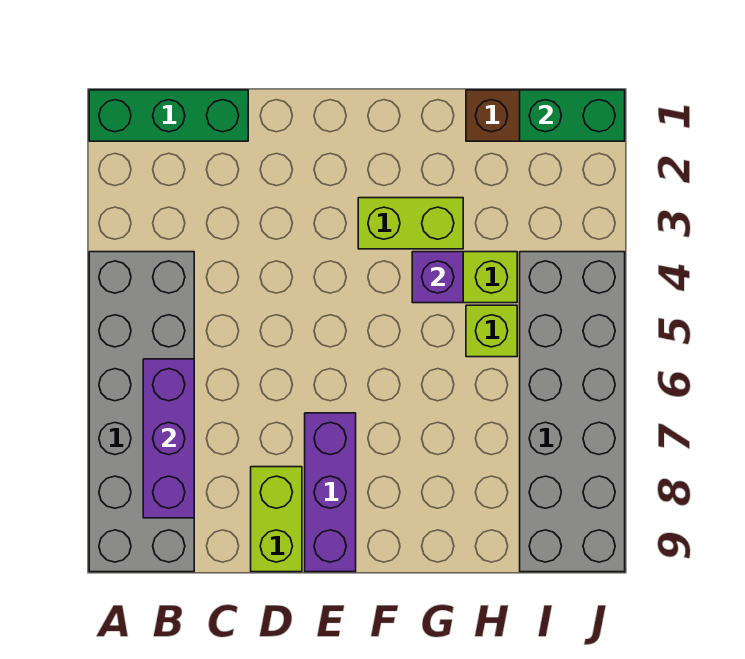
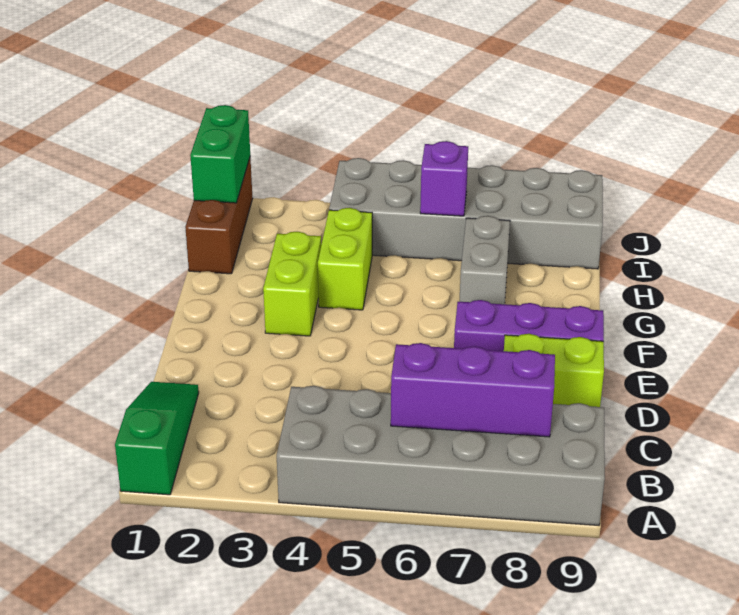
green 1x3 brick [89,90,248,141] -> green 1x3 slope [115,382,199,495]
purple 1x1 brick [412,252,463,303] -> purple 1x1 brick moved to [420,141,468,216]
none -> grey 1x2 brick [459,216,510,304]
lime 1x1 brick [466,305,517,357] -> none

